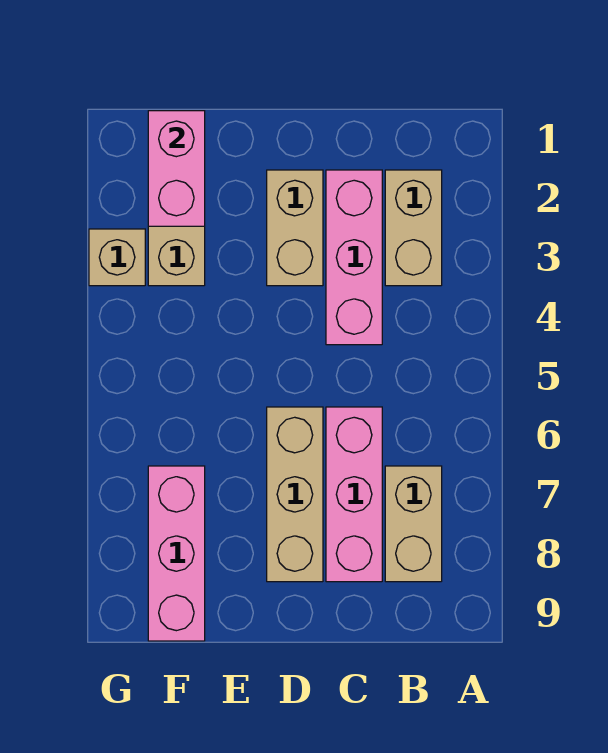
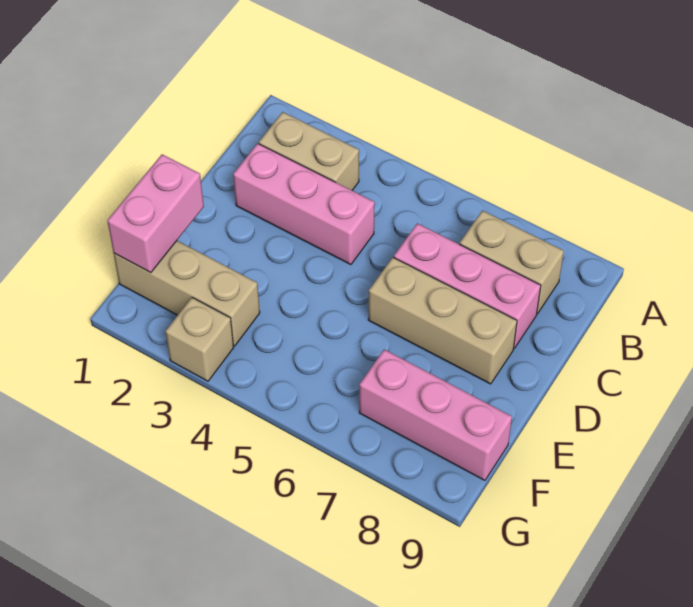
tan 1x2 brick [267,170,323,286] -> none
pink 1x2 brick [148,111,205,226] -> pink 1x2 brick turned to [107,154,204,273]

